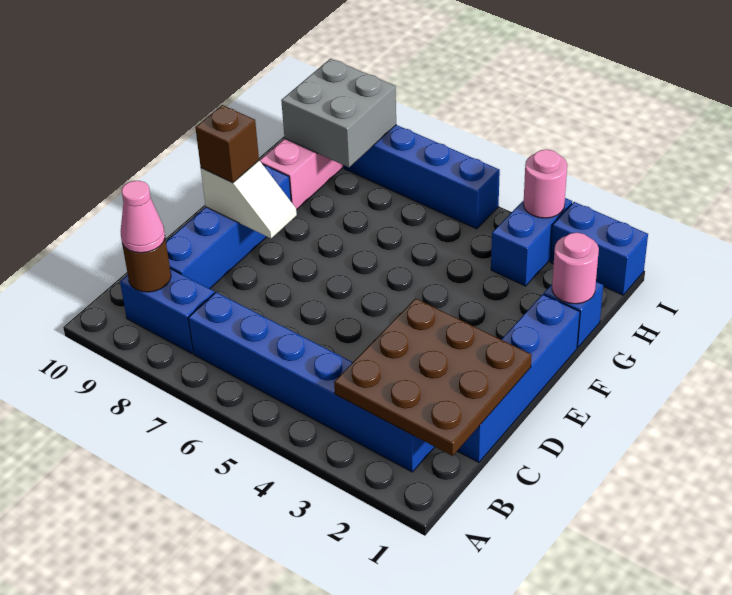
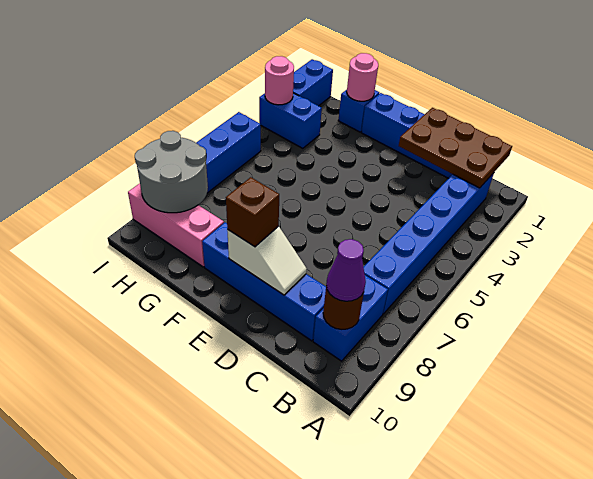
brown 3x3 plate [334,298,532,456] -> brown 2x3 plate [399,108,512,188]
pink 1x1 cone [121,181,165,253] -> purple 1x1 cone [326,239,366,301]
white 1x2 slope [201,161,297,238] -> white 1x2 slope turned to [227,226,307,295]
grey 2x2 brick [281,59,396,167] -> grey 2x2 round brick [135,131,208,213]

